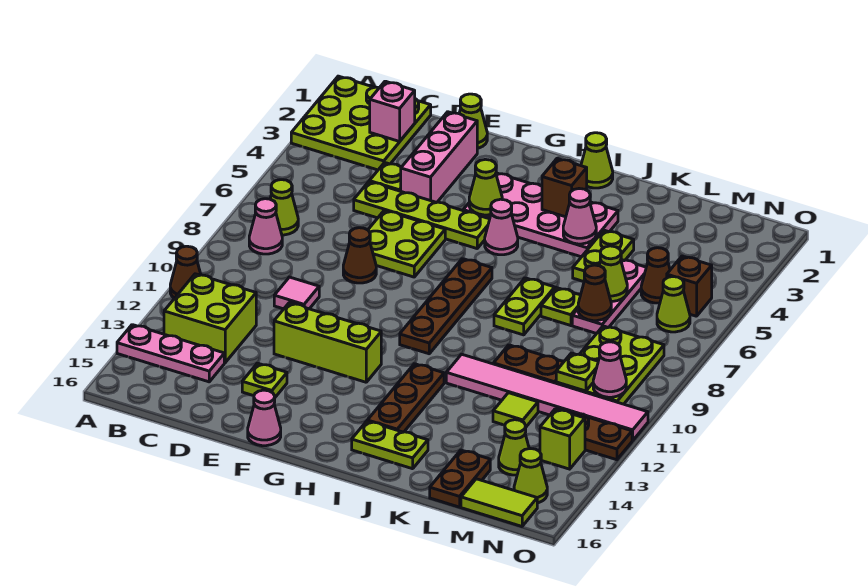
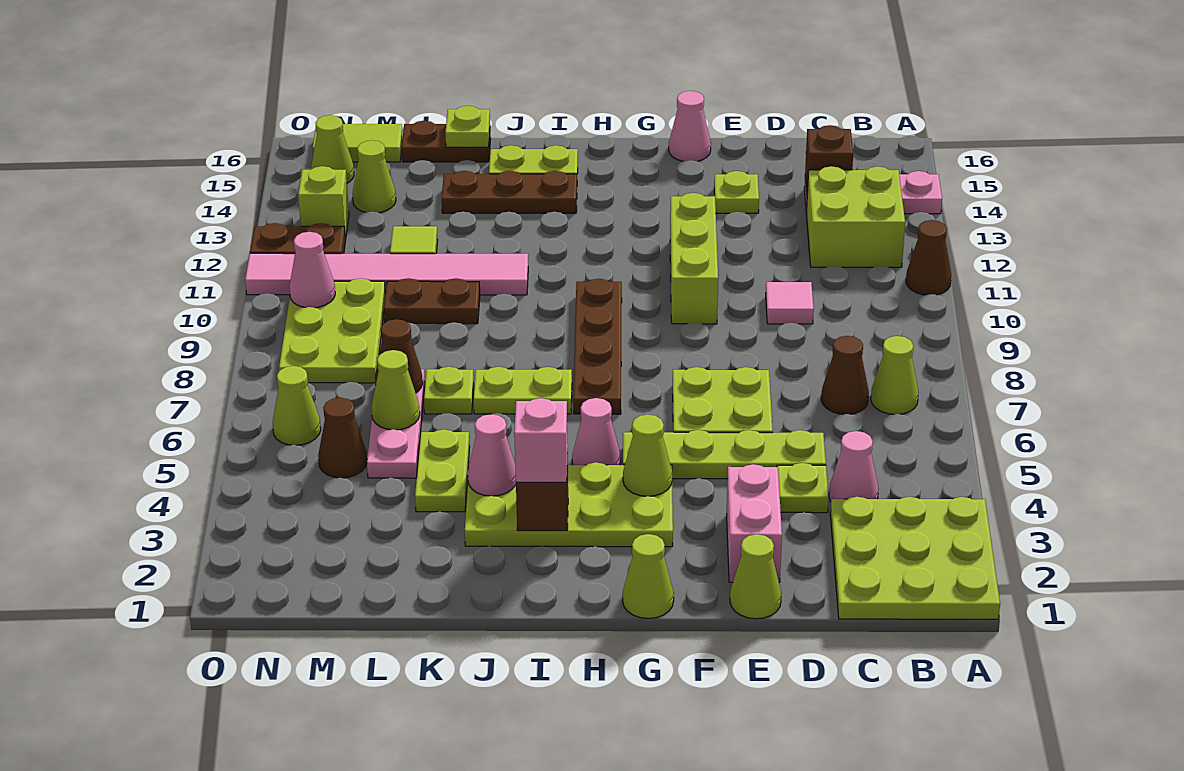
pink 1x1 cone [249,199,282,254] -> pink 1x1 cone moved to [829,431,879,501]
pink 1x1 brick [370,81,415,141] -> pink 1x1 brick moved to [514,398,568,482]
pink 1x3 brick [401,112,477,203] -> pink 1x2 brick [727,464,782,582]
brown 1x1 cone [343,228,376,283] -> brown 1x1 cone moved to [821,336,869,414]
lime 1x3 brick [274,303,381,382] -> lime 1x3 brick turned to [670,193,718,324]
pink 2x4 plate [463,173,618,257] -> lime 2x4 plate [465,462,673,547]
lime 1x1 cone [581,133,613,188] -> lime 1x1 cone moved to [623,534,674,618]
brown 1x3 plate [367,364,444,432] -> brown 1x3 plate turned to [442,171,577,213]
lime 1x2 plate [494,278,555,335] -> lime 1x2 plate turned to [474,367,572,414]
brown 1x2 plate [430,450,490,507] -> brown 1x2 plate turned to [402,121,491,162]
lime 1x1 plate [556,353,598,391] -> lime 1x1 plate moved to [445,106,490,147]
brown 1x1 brick [667,256,712,316] -> brown 1x1 brick moved to [805,125,853,193]

